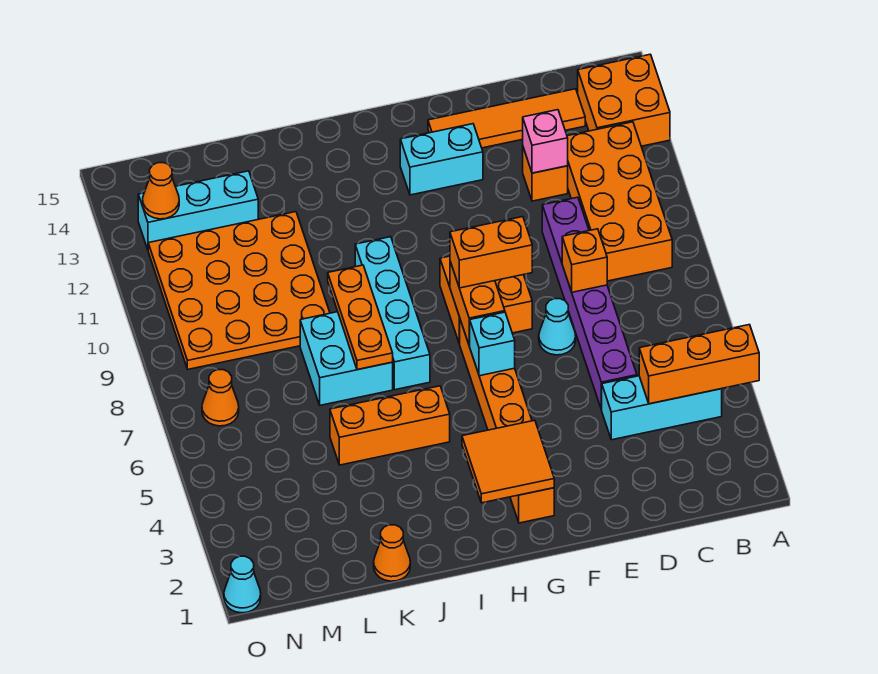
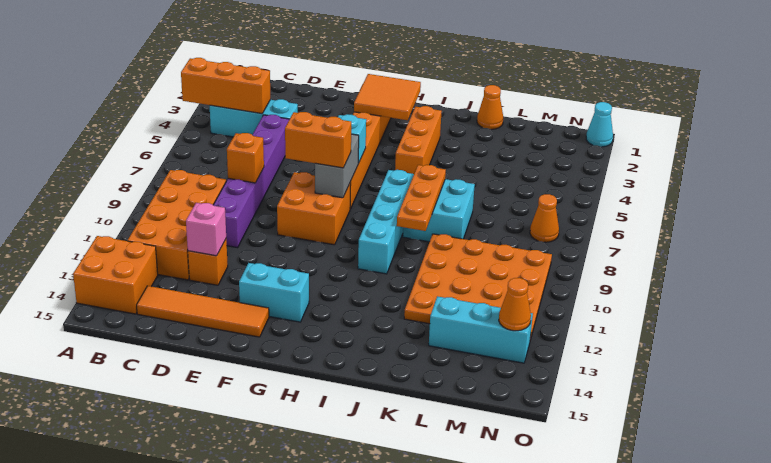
cyan 1x1 cone [539,299,576,355] -> none
orange 1x2 brick [450,262,505,346] -> grey 1x2 brick [315,134,359,198]
orange 1x3 brick [330,386,450,465] -> orange 1x3 brick turned to [395,106,442,174]

